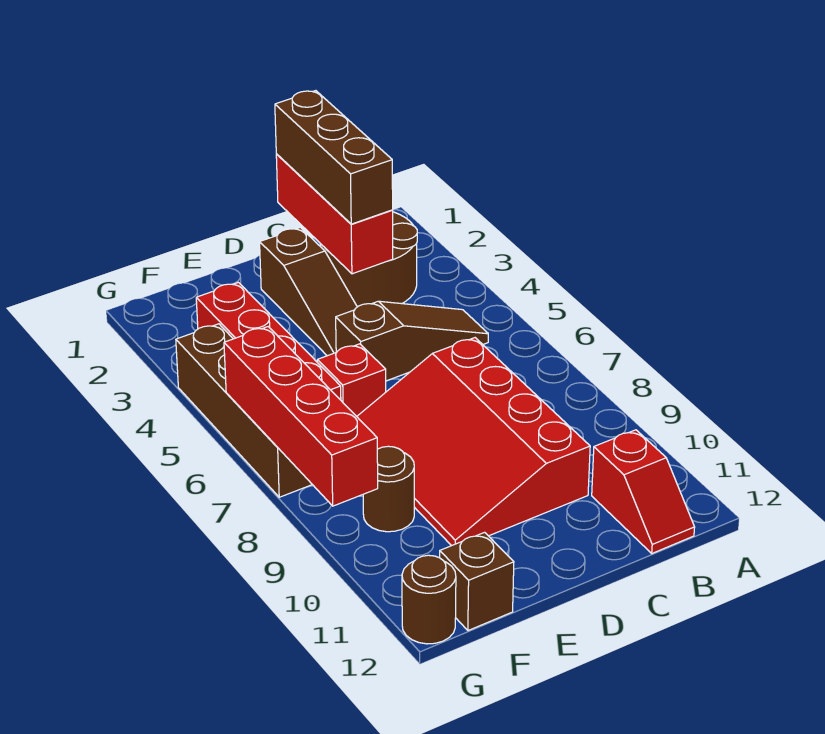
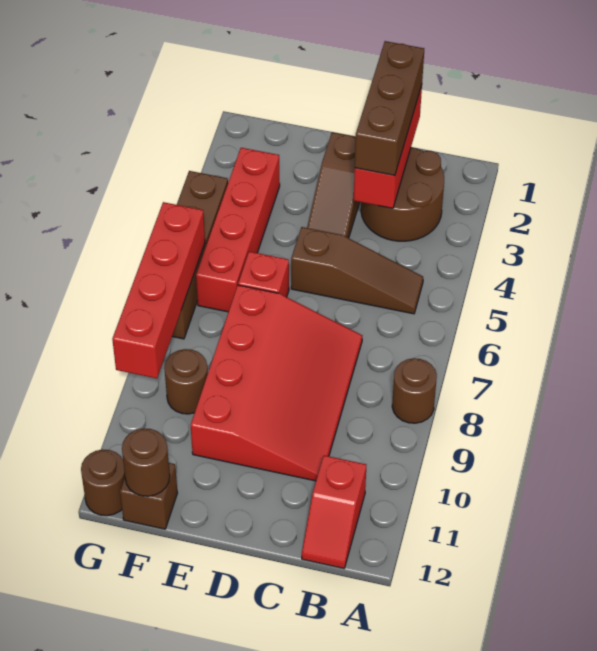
none -> brown 1x1 round brick [392,358,437,423]
red 3x4 slope [357,338,590,546] -> red 3x4 slope turned to [191,285,362,481]
none -> brown 1x1 round brick [122,428,170,496]

